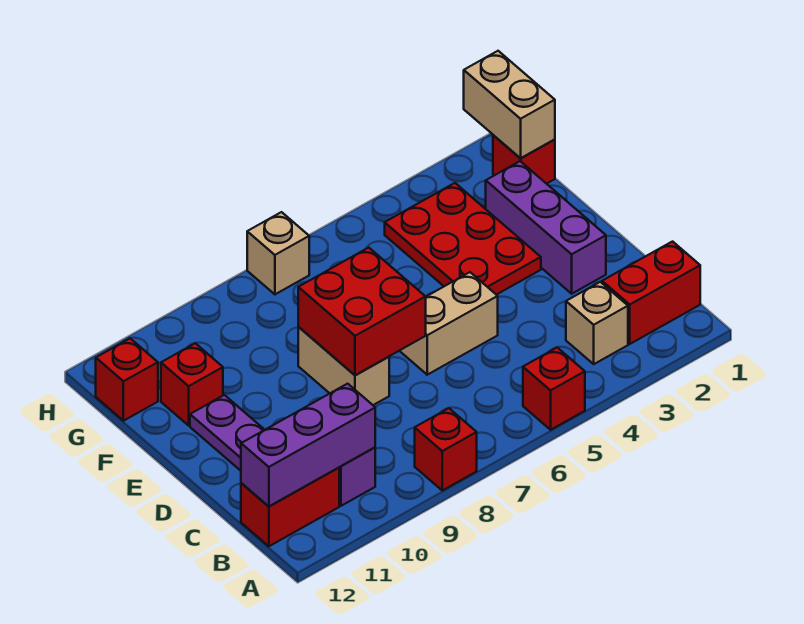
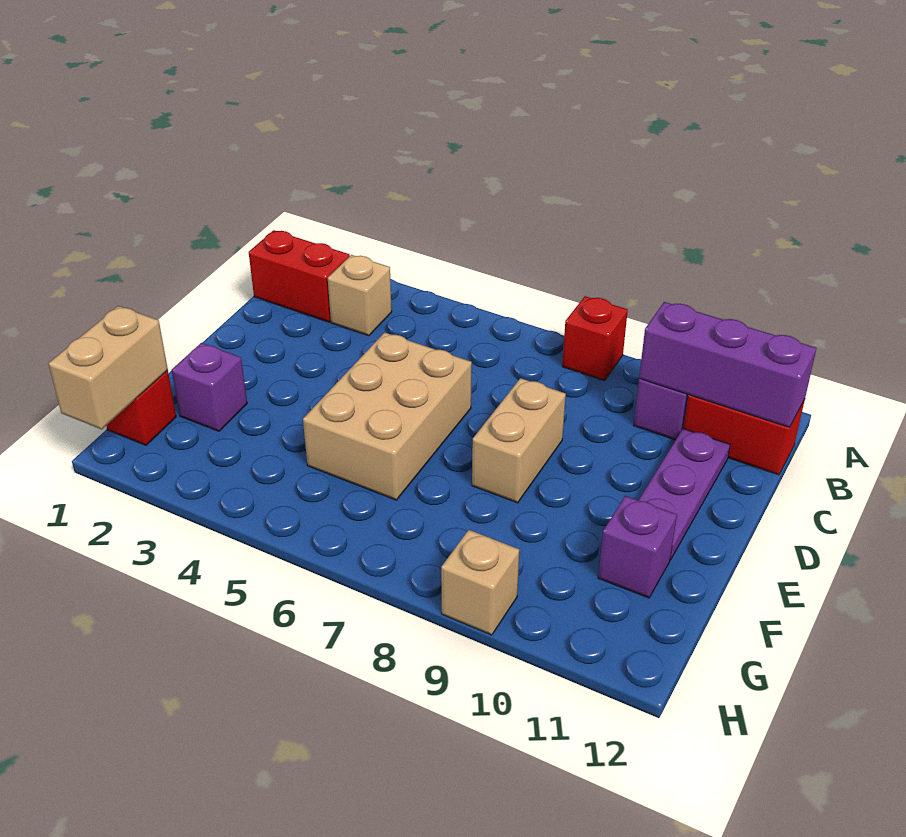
red 1x1 brick [523,348,585,430] -> none
purple 1x3 brick [486,161,606,294] -> purple 1x1 brick [172,343,247,431]
tan 1x2 brick [400,272,498,375] -> tan 2x3 brick [303,332,472,500]
red 2x2 brick [298,248,426,375] -> none
red 2x3 plate [385,183,541,295] -> none
red 1x1 brick [161,343,223,425] -> purple 1x1 brick [598,496,677,598]
red 1x1 brick [96,338,158,421] -> none
tan 1x1 brick [247,212,309,294] -> tan 1x1 brick moved to [441,530,519,635]

